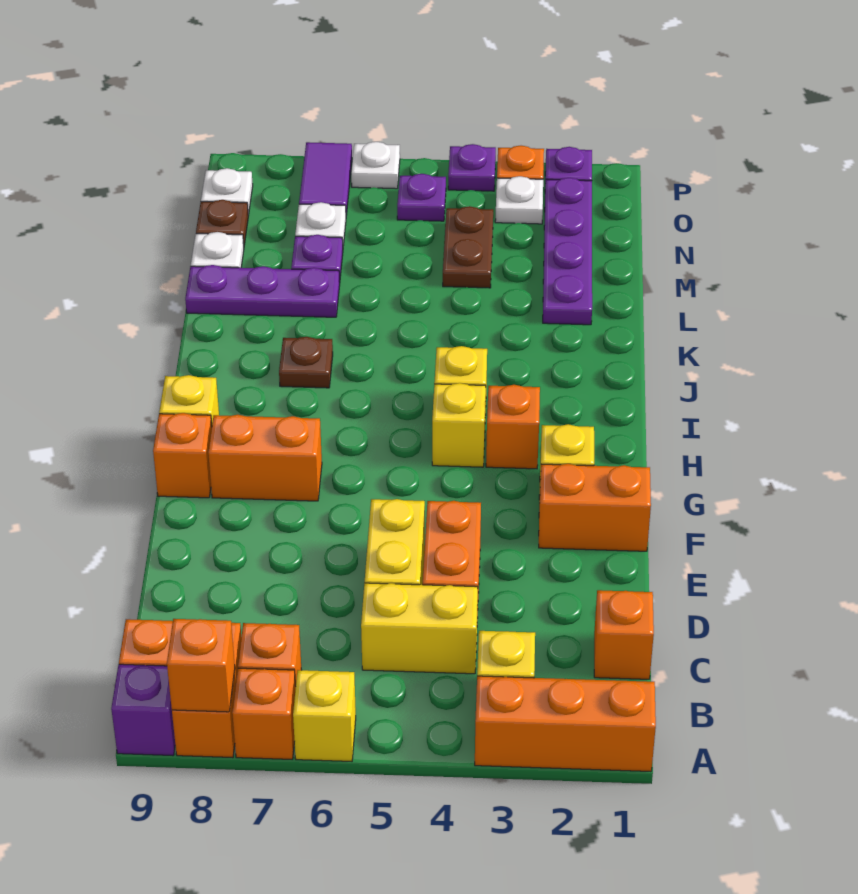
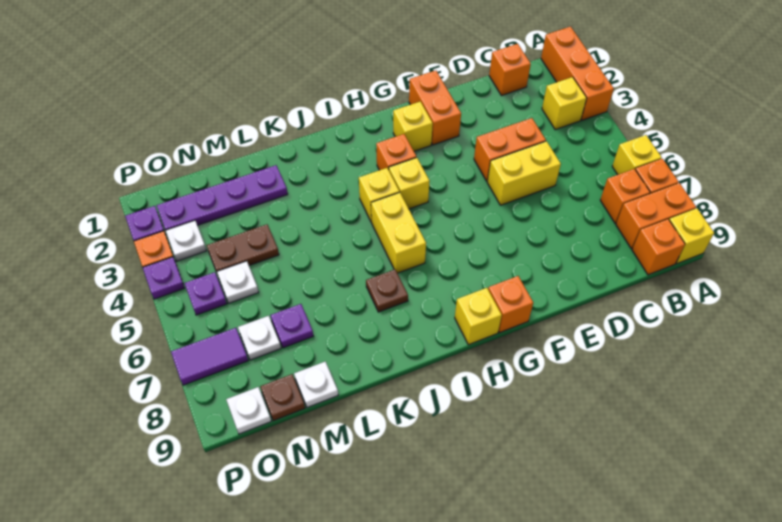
orange 1x1 brick [167,619,235,712] -> none
purple 1x1 brick [111,664,175,756] -> yellow 1x1 brick [669,208,714,263]
yellow 1x2 brick [361,583,478,674] -> yellow 1x2 brick moved to [371,192,426,273]
orange 1x2 brick [208,415,322,501] -> none
purple 1x3 plate [185,265,340,317] -> none
white 1x1 plate [351,142,400,189] -> white 1x1 plate moved to [217,261,259,303]

